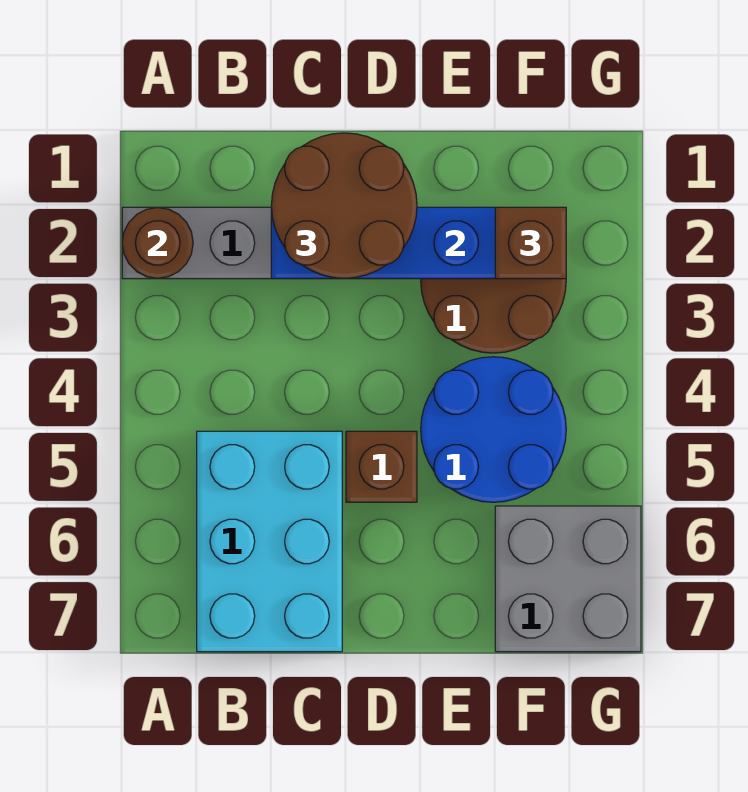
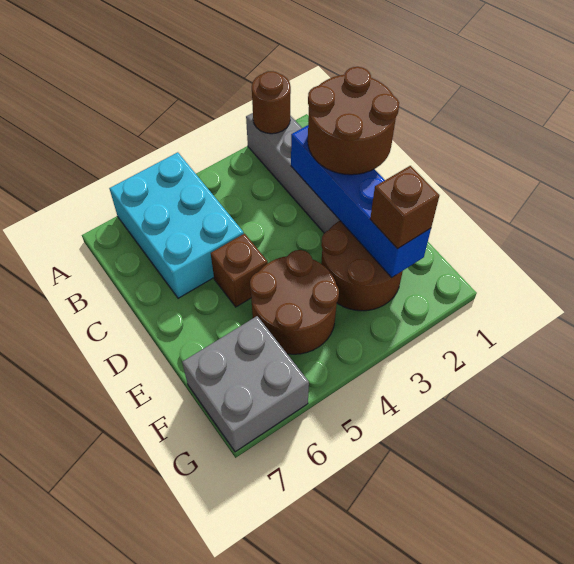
cyan 2x3 brick [197,431,342,652] -> cyan 2x3 brick turned to [109,152,244,298]
blue 2x2 round brick [421,357,566,502] -> brown 2x2 round brick [250,250,339,354]

